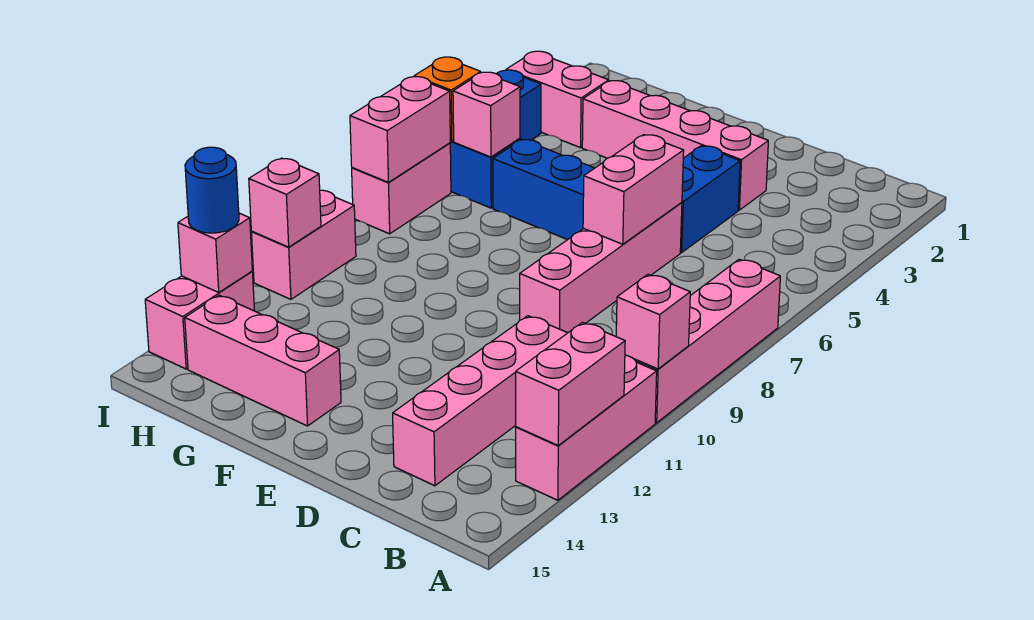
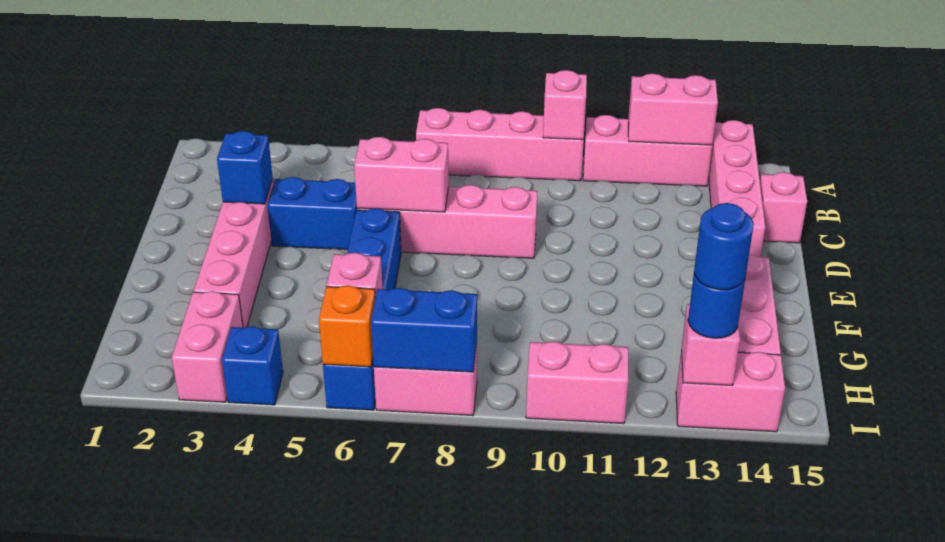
pink 1x4 brick [393,316,567,486] -> pink 1x4 brick turned to [709,120,765,257]
none -> blue 1x1 brick [217,131,273,204]
pink 1x2 brick [350,77,450,182] -> blue 1x2 brick [371,288,477,372]
pink 1x1 brick [249,158,321,247] -> pink 1x1 brick moved to [760,172,807,243]
none -> blue 1x1 round brick [694,203,754,290]

